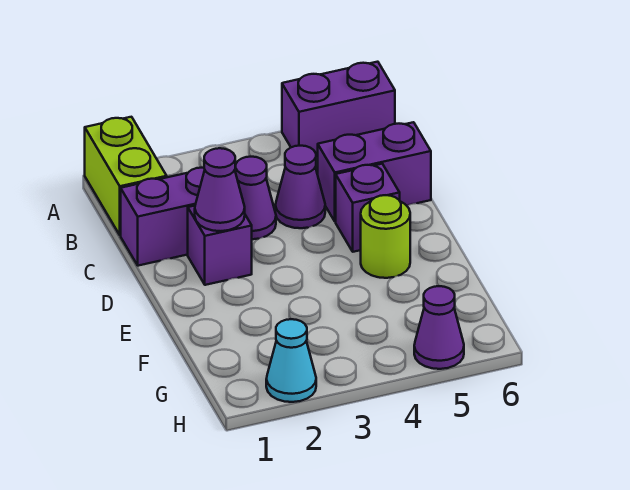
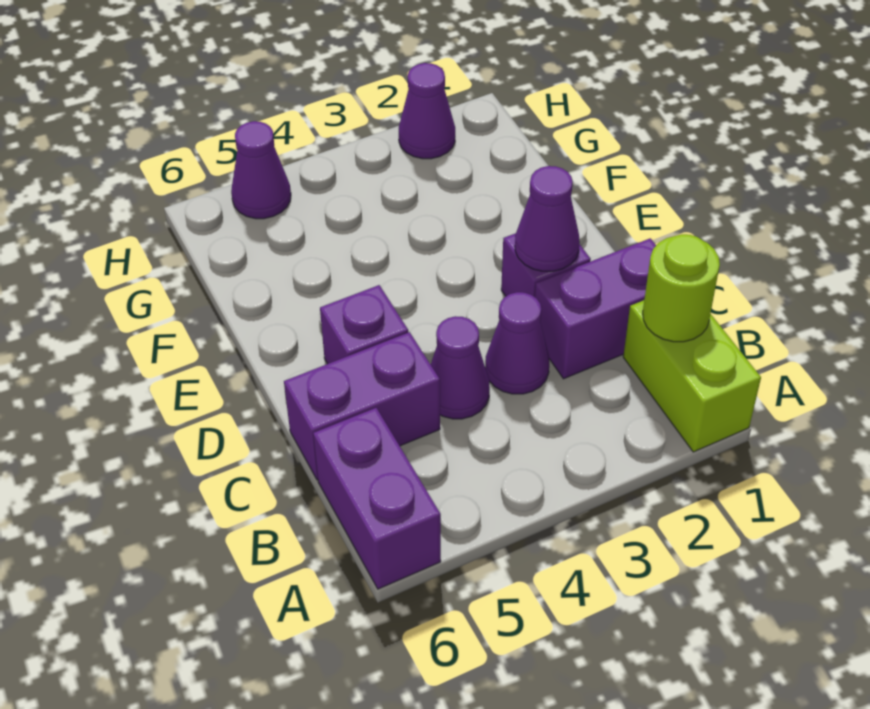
purple 1x2 brick [282,62,395,157] -> purple 1x2 brick turned to [313,408,441,589]
lime 1x1 round brick [361,195,410,278] -> lime 1x1 round brick moved to [643,234,720,342]
cyan 1x1 cone [266,319,316,402] -> purple 1x1 cone [399,63,455,159]

